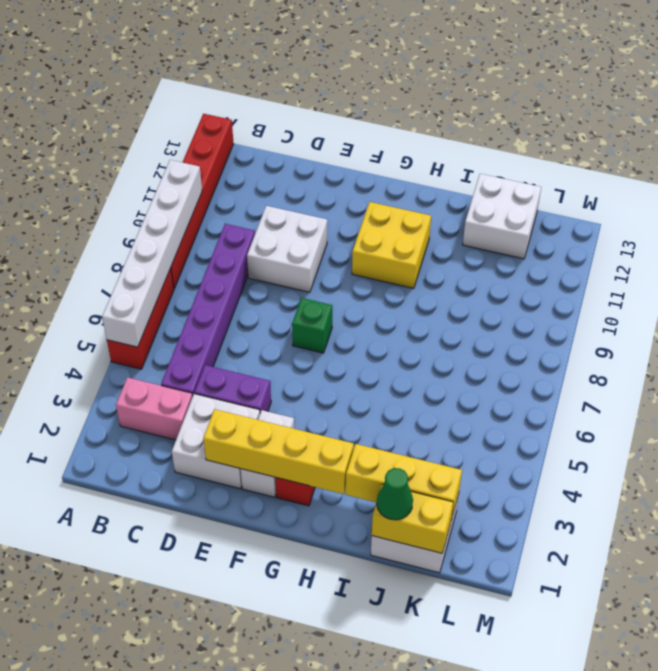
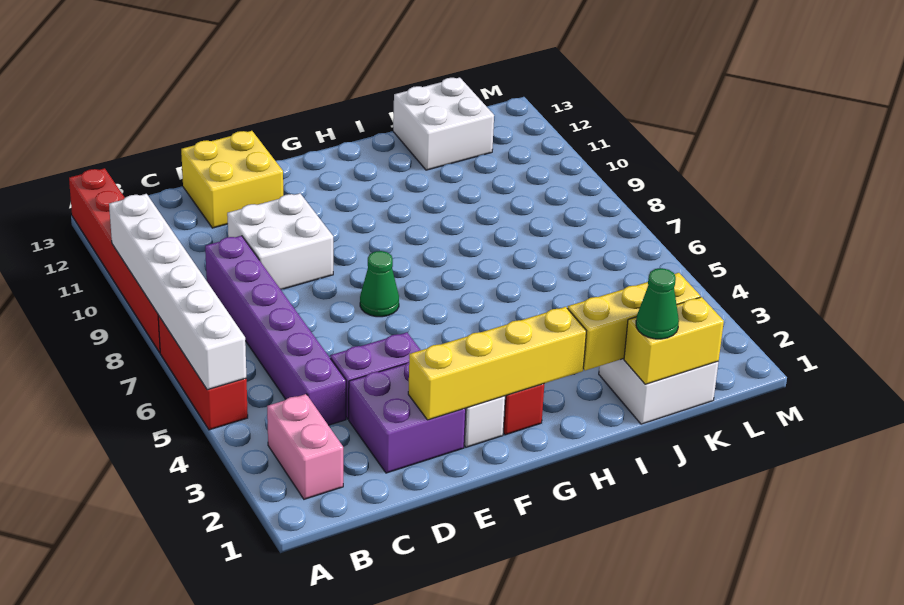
pink 1x2 brick [116,377,193,440] -> pink 1x2 brick turned to [267,394,343,499]
white 2x2 brick [172,394,260,489] -> purple 2x2 brick [349,362,466,473]
green 1x1 brick [292,298,332,353] -> green 1x1 cone [360,251,399,317]
yellow 2x2 brick [352,202,431,288] -> yellow 2x2 brick moved to [181,131,283,228]

